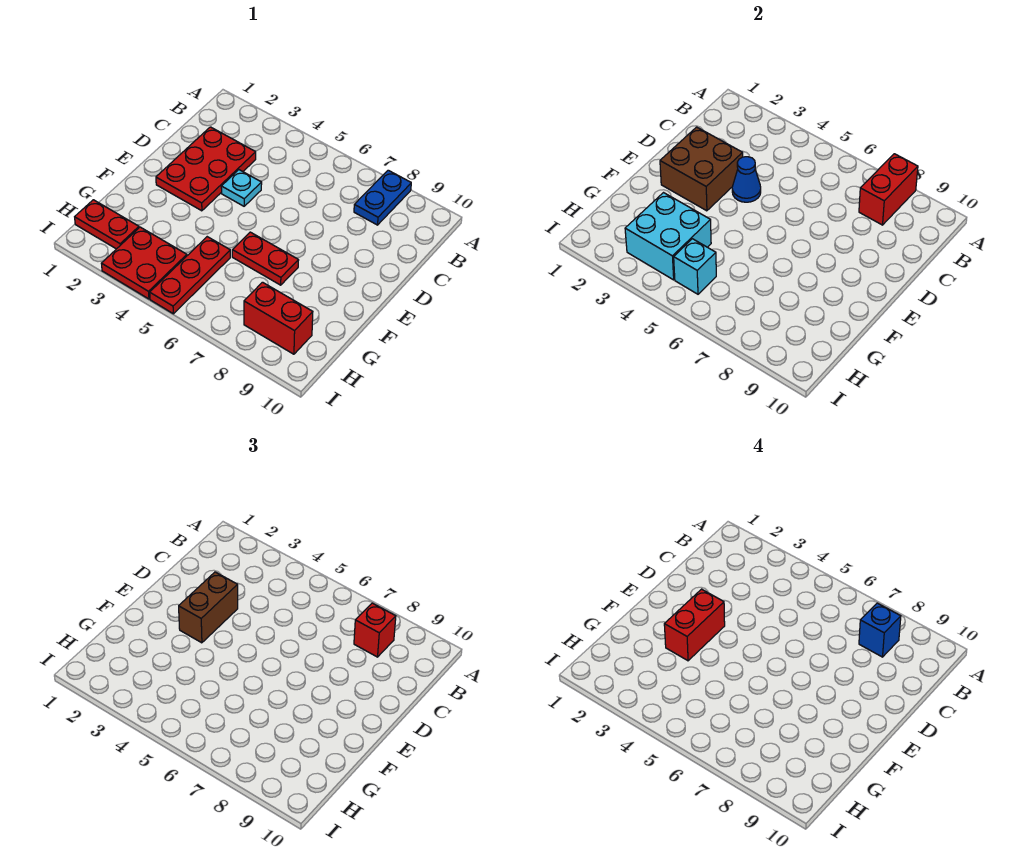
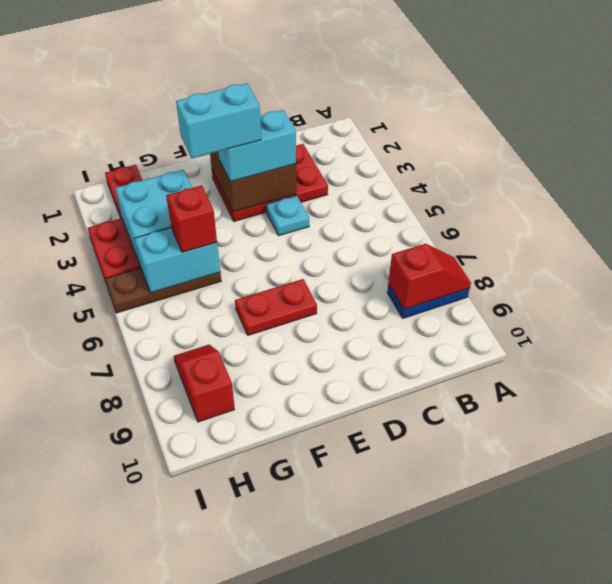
red 1x2 brick [859,154,918,225] -> red 1x2 slope [388,244,471,309]
red 1x1 brick [354,603,396,657] -> red 1x1 brick moved to [166,185,217,252]
blue 1x1 brick [859,603,901,657] -> none
brown 1x2 brick [179,572,238,643] -> cyan 1x2 brick [218,110,296,182]
blue 1x1 cone [732,157,761,202] -> none
red 1x2 brick [664,589,725,661] -> cyan 1x2 brick [176,83,261,158]
red 1x2 plate [232,232,299,285] -> red 1x2 plate turned to [235,279,317,335]
red 1x3 plate [150,237,230,314] -> brown 1x3 plate [105,268,221,313]
cyan 1x1 brick [674,239,716,294] -> cyan 1x2 brick [135,228,220,293]
red 1x2 brick [244,282,313,354] -> red 1x2 slope [174,345,235,422]

